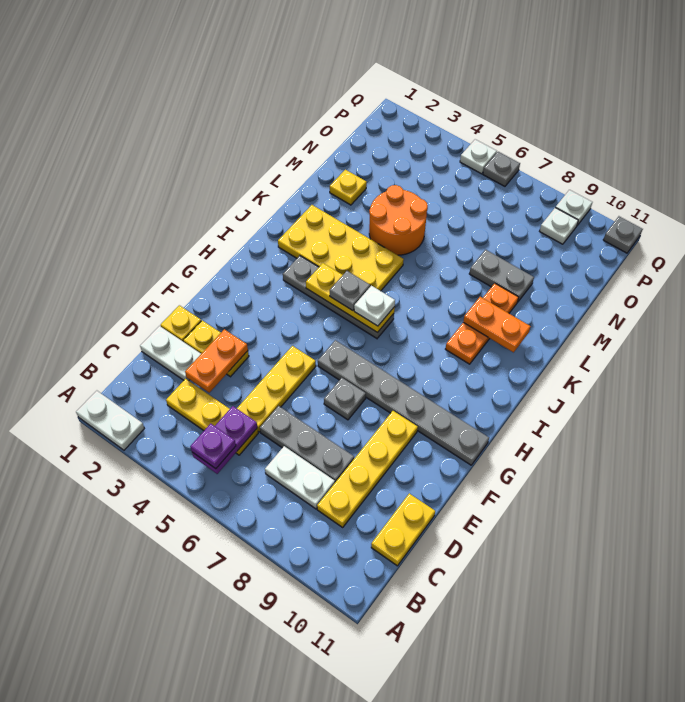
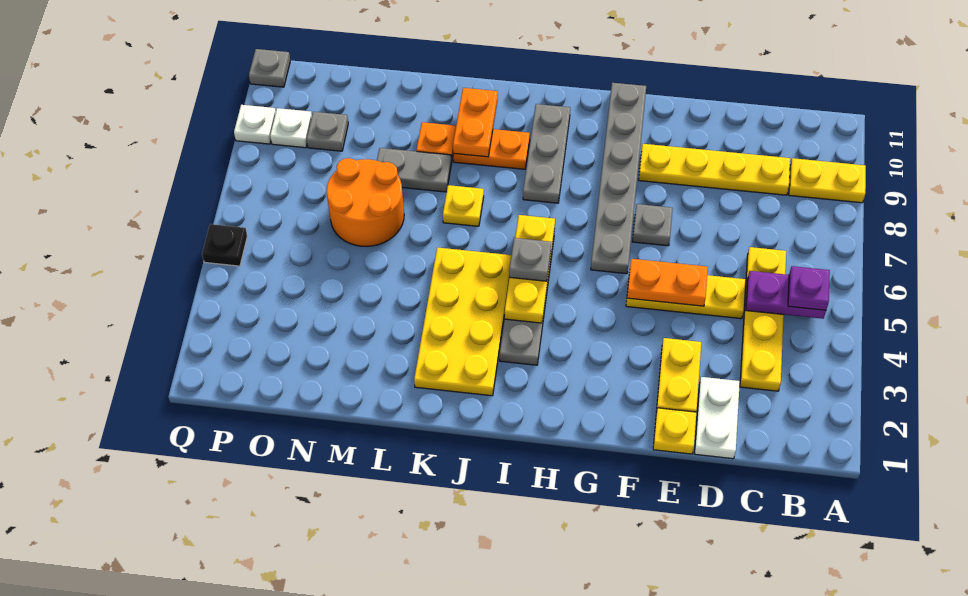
white 1x2 plate [76,391,144,450] -> none
yellow 1x3 plate [166,379,258,455] -> yellow 1x4 plate [740,247,786,391]
white 1x2 plate [265,446,335,509] -> none
yellow 1x2 plate [371,493,435,566] -> yellow 1x2 plate moved to [789,158,866,203]
orange 1x2 plate [185,329,248,393] -> orange 1x2 plate moved to [627,259,708,306]
grey 1x3 plate [260,406,354,482] -> grey 1x3 plate moved to [523,104,570,203]
white 1x1 plate [354,286,395,326] -> none
orange 2x2 round brick [369,185,428,255] -> orange 2x2 round brick moved to [327,158,404,246]
yellow 1x1 plate [330,170,367,205] -> yellow 1x1 plate moved to [443,185,484,226]
grey 1x2 plate [469,250,534,302] -> grey 1x2 plate turned to [377,148,452,192]
white 1x1 plate [460,139,497,174] -> black 1x1 plate [202,224,247,266]
grey 1x1 plate [483,152,520,186] -> grey 1x1 plate moved to [307,112,348,151]

